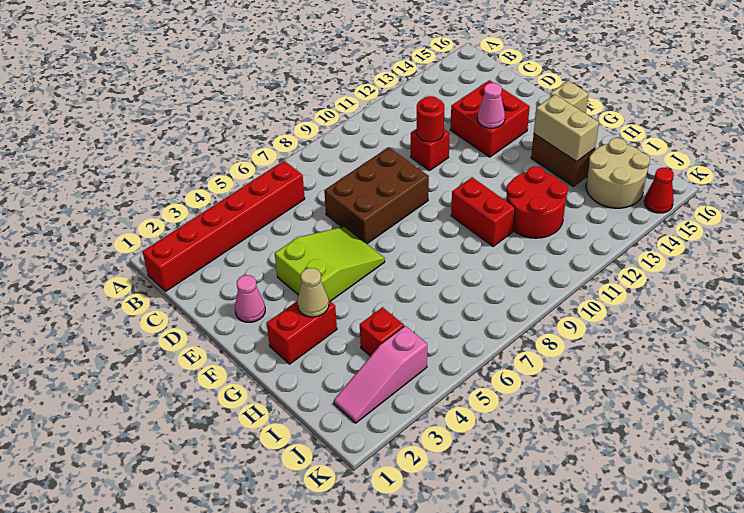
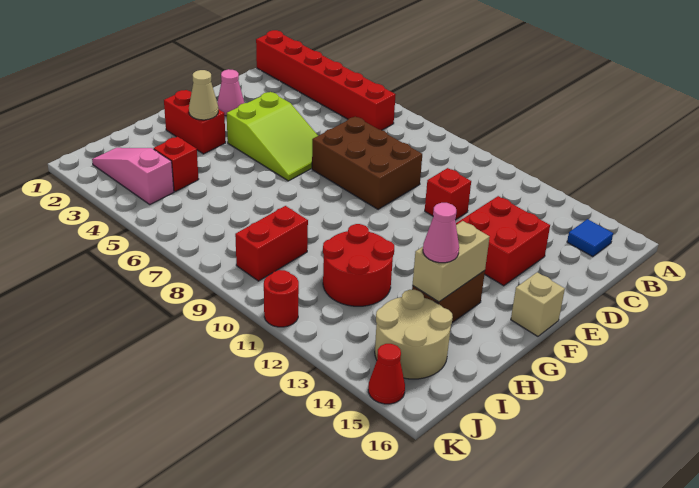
none -> blue 1x1 tile [567,219,613,257]
red 1x1 round brick [417,96,444,142] -> red 1x1 round brick moved to [264,270,299,327]
pink 1x1 cone [477,83,505,128] -> pink 1x1 cone moved to [423,203,459,263]
red 1x2 brick [451,177,515,246] -> red 1x2 brick moved to [235,206,308,281]

